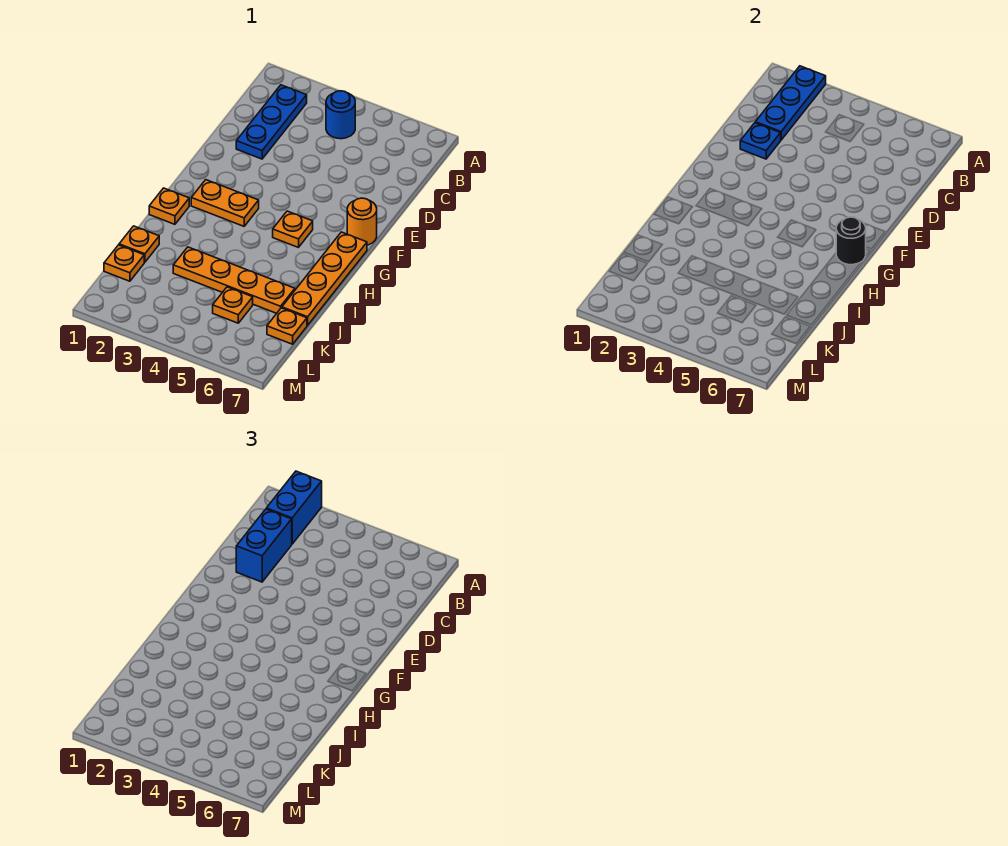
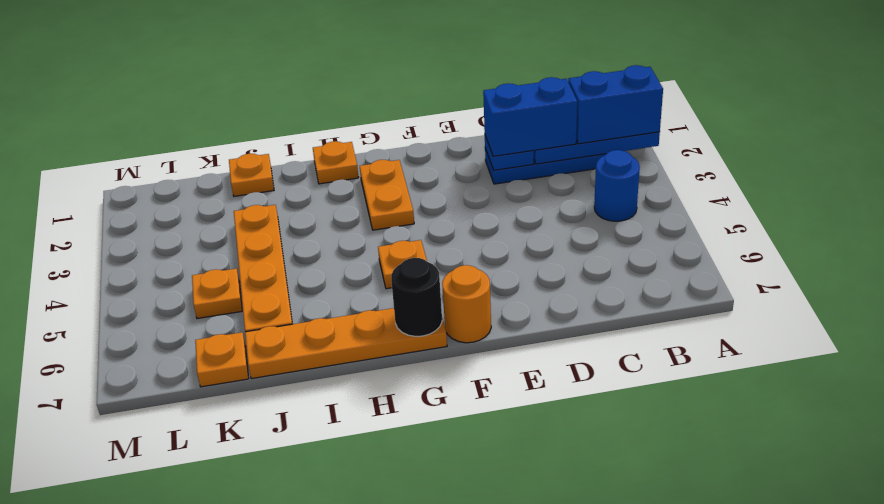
orange 1x1 plate [104,245,144,281] -> none

